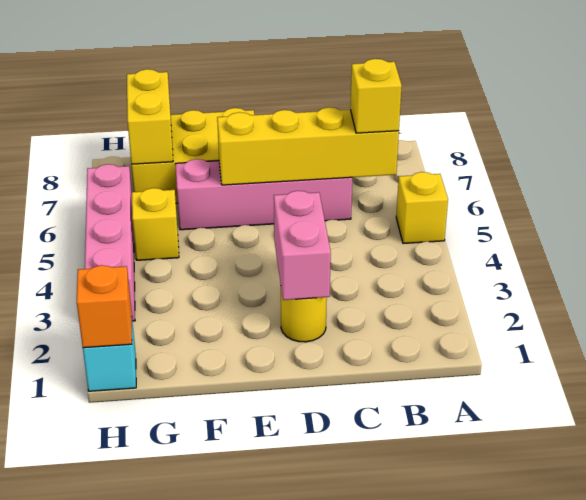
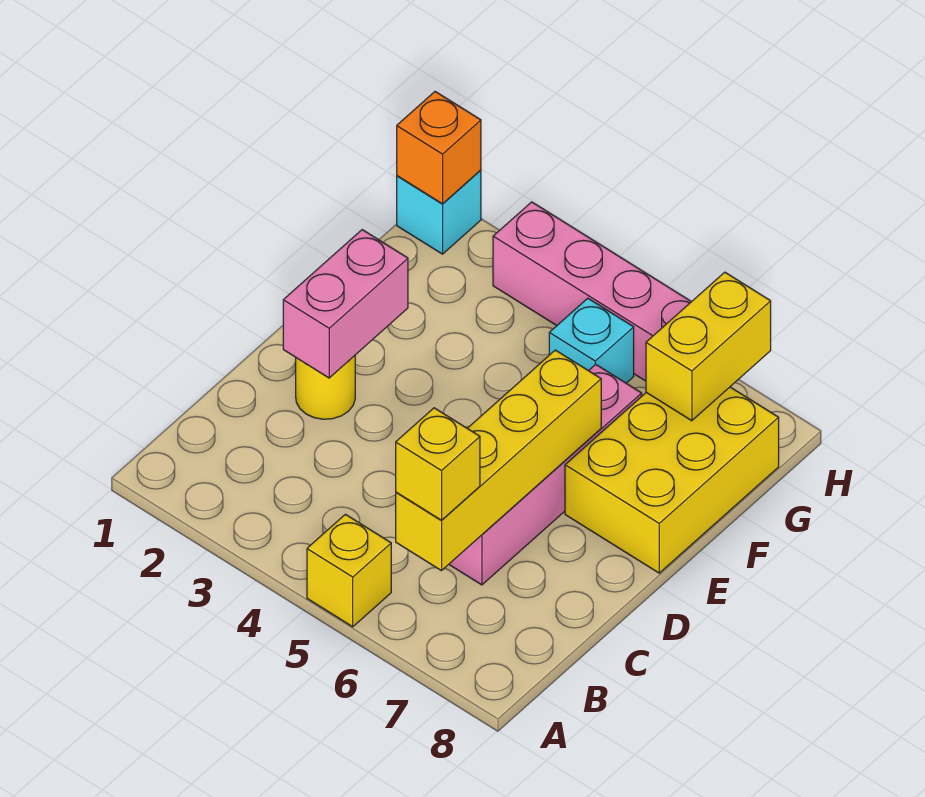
pink 1x2 brick [274,191,331,300] -> pink 1x2 brick turned to [283,230,408,378]
yellow 1x1 brick [132,188,179,260] -> cyan 1x1 brick [549,298,634,383]
yellow 1x2 brick [127,69,173,164] -> yellow 1x2 brick turned to [646,272,771,421]

